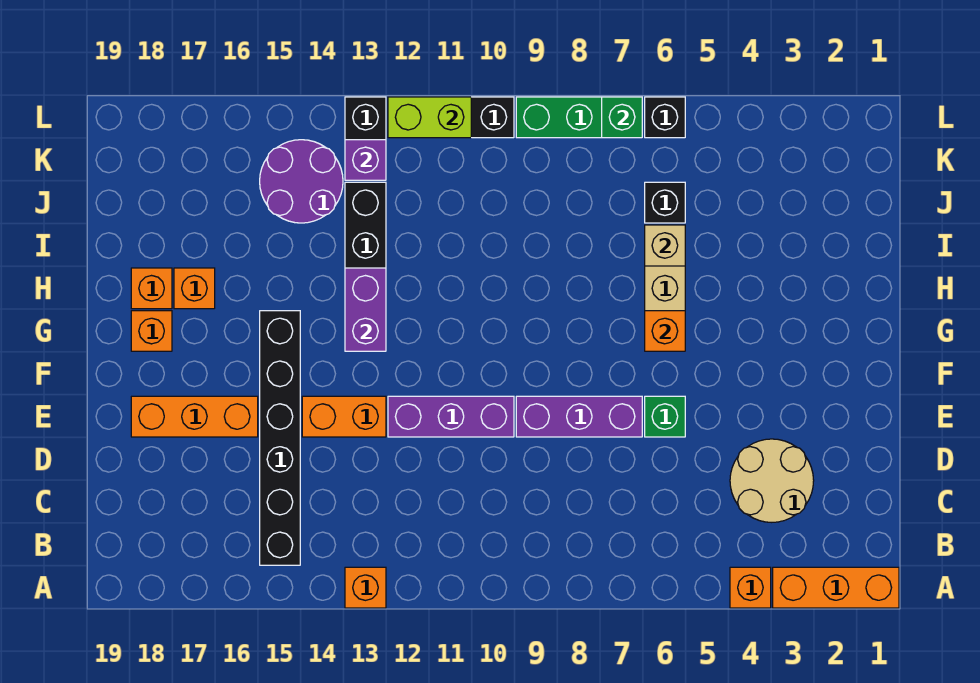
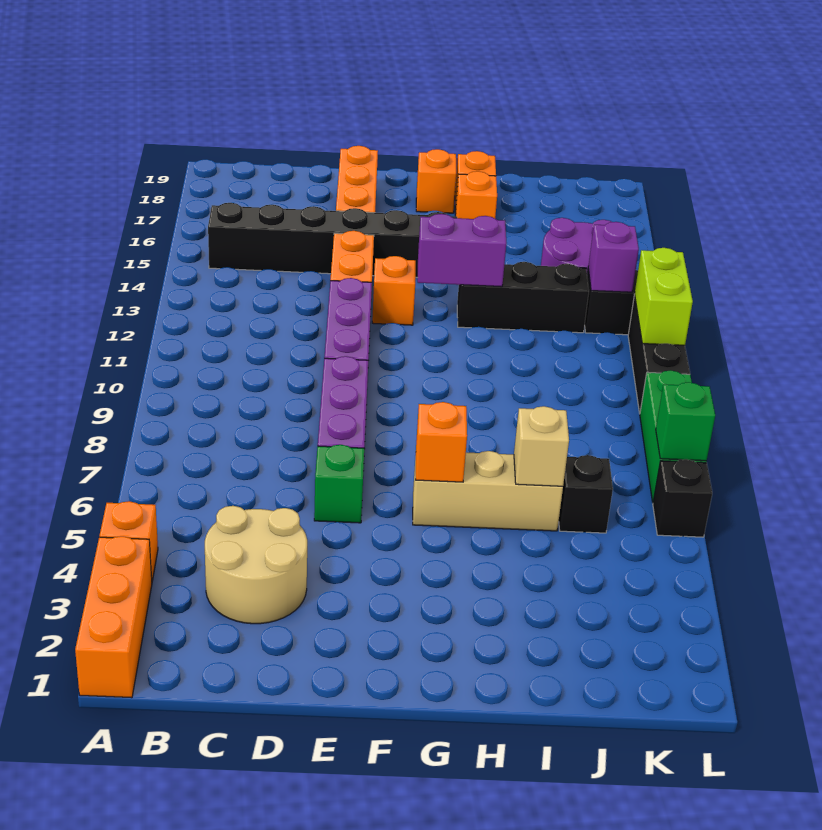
orange 1x1 brick [345,567,386,608] -> orange 1x1 brick moved to [372,256,416,325]

